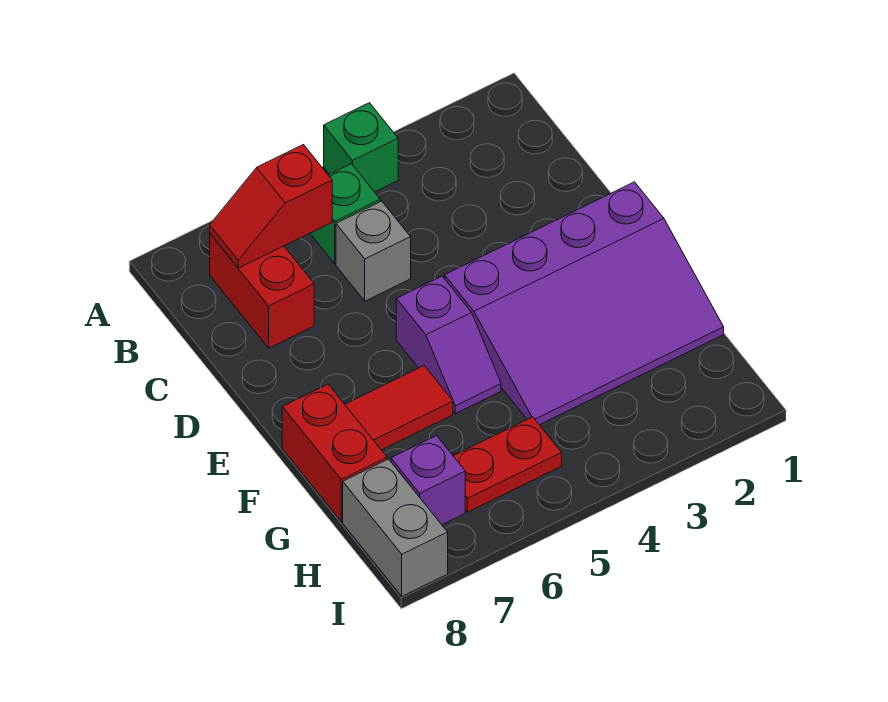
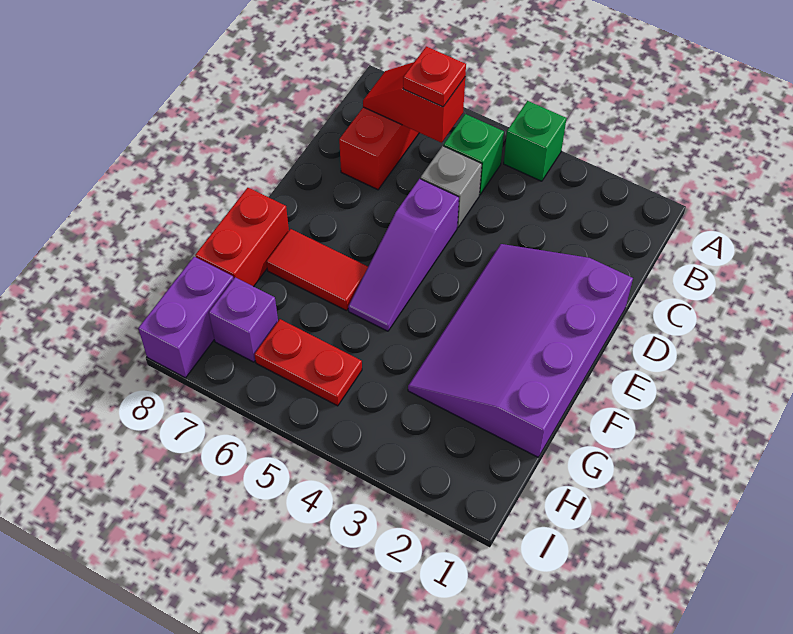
none -> red 1x1 plate [403,46,466,107]
purple 3x4 slope [444,182,724,425] -> purple 3x4 slope turned to [408,244,633,457]
purple 1x2 slope [396,276,501,414] -> purple 1x3 slope [348,179,459,331]
grey 1x2 brick [343,459,448,596] -> purple 1x2 brick [138,257,233,378]

